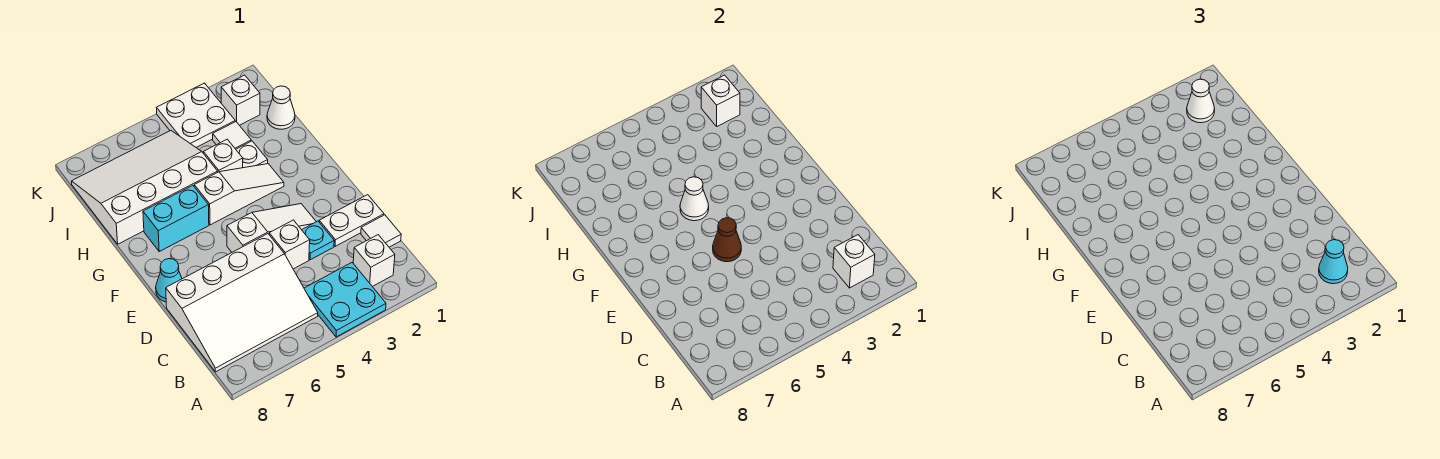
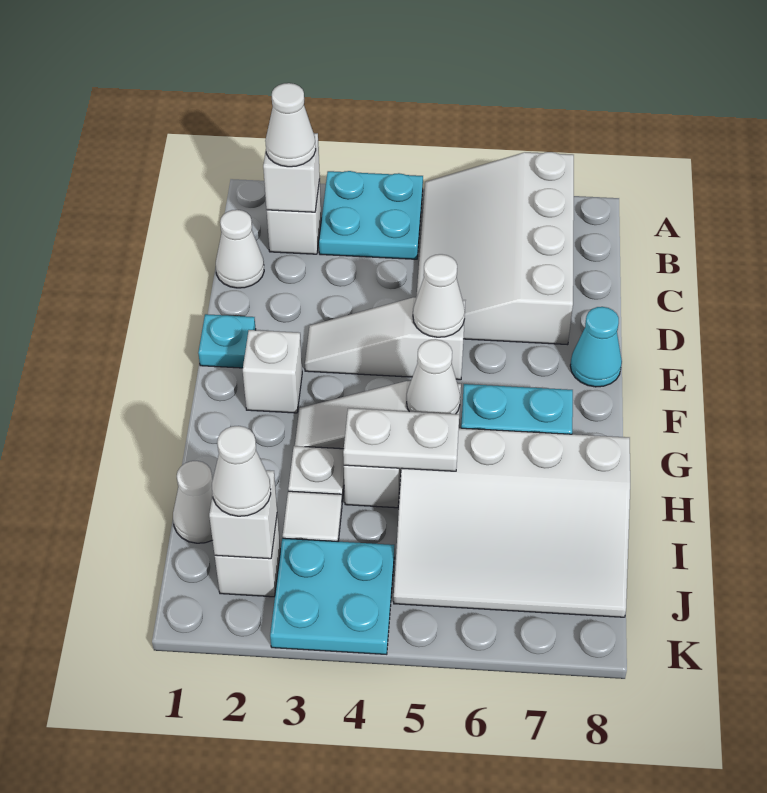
cyan 1x1 cone [1319,240,1348,284] -> white 1x1 cone [265,83,316,167]
white 3x4 slope [166,234,318,372] -> white 3x4 slope turned to [416,152,574,345]
white 1x1 tile [361,215,401,247] -> white 1x1 cone [216,210,264,288]
white 1x2 plate [319,195,384,246] -> white 1x2 plate moved to [343,408,459,471]
cyan 1x1 plate [302,221,334,260] -> cyan 1x1 plate moved to [198,314,256,368]
white 1x1 brick [269,220,310,269] -> white 1x1 brick moved to [243,330,302,413]
brown 1x1 cone [713,218,741,262] -> white 1x1 cone [413,254,465,337]
white 2x2 plate [157,83,235,147] -> cyan 2x2 plate [270,538,394,654]

